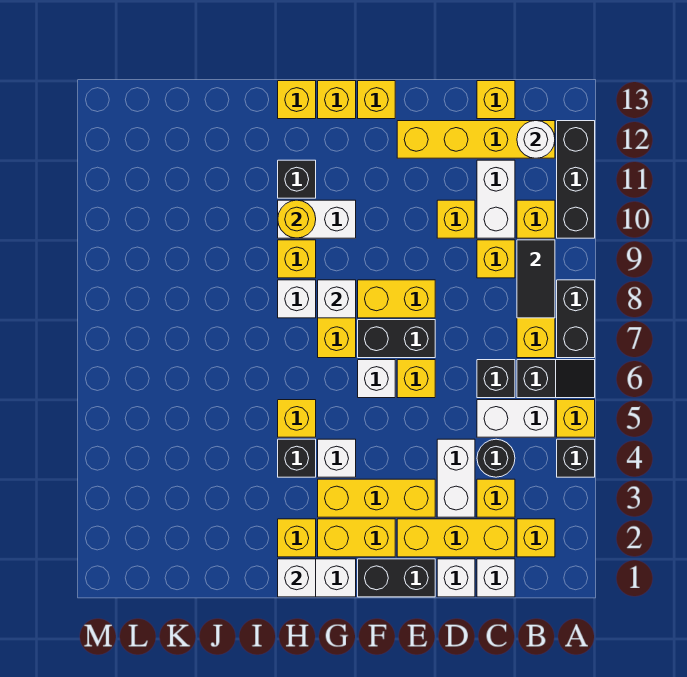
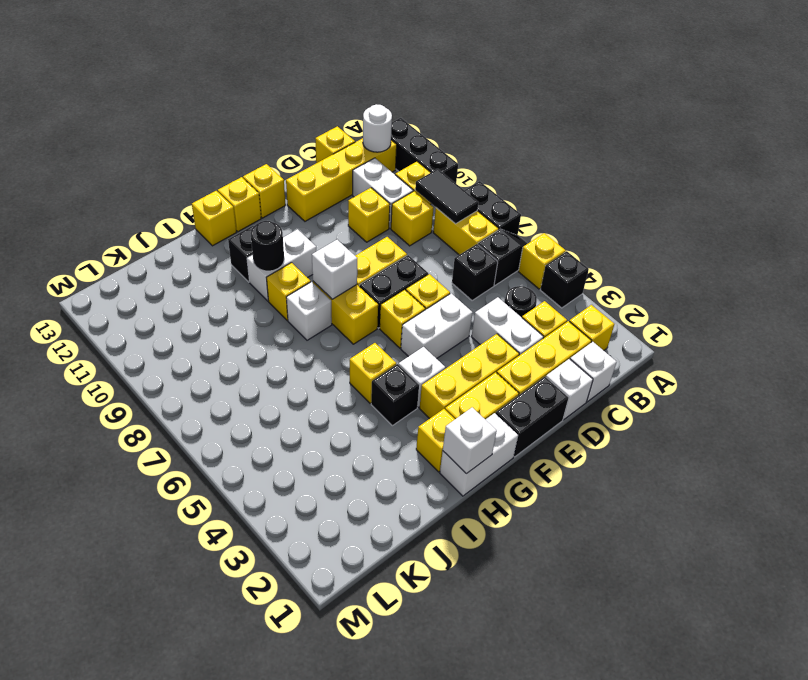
white 1x2 brick [477,400,555,437] -> white 1x2 brick moved to [401,293,473,359]
white 1x1 brick [358,360,395,398] -> yellow 1x1 brick [380,290,425,348]
yellow 1x1 round brick [278,200,316,238] -> black 1x1 round brick [251,221,284,271]

